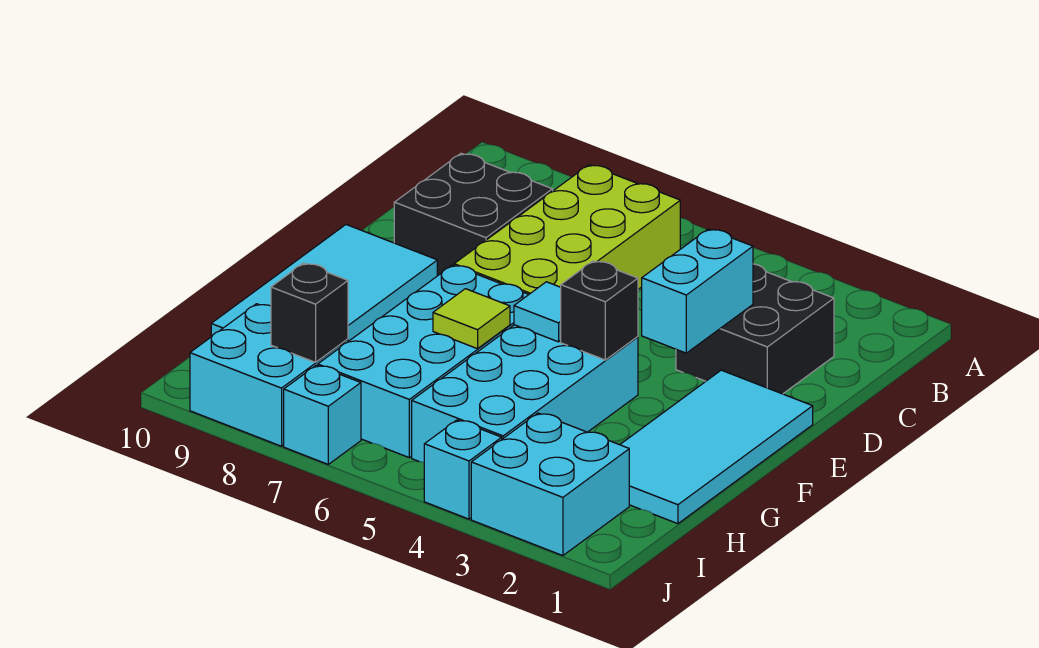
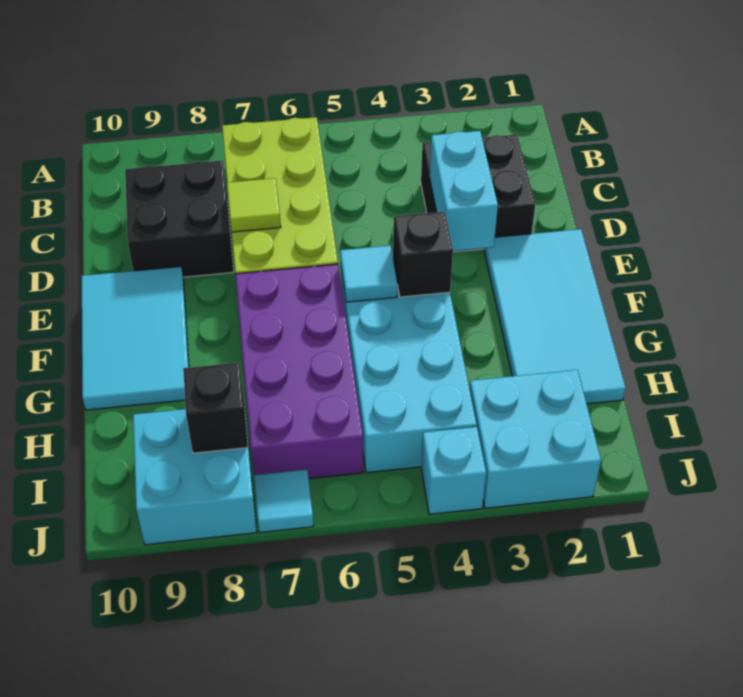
cyan 2x4 tile [211,225,437,341] -> cyan 2x3 tile [82,266,189,410]
cyan 2x4 brick [318,265,529,457] -> purple 2x4 brick [235,264,363,479]
lime 1x1 tile [433,289,510,349] -> lime 1x1 tile moved to [227,178,281,232]
cyan 1x1 brick [284,365,361,464] -> cyan 1x1 tile [254,469,313,532]

